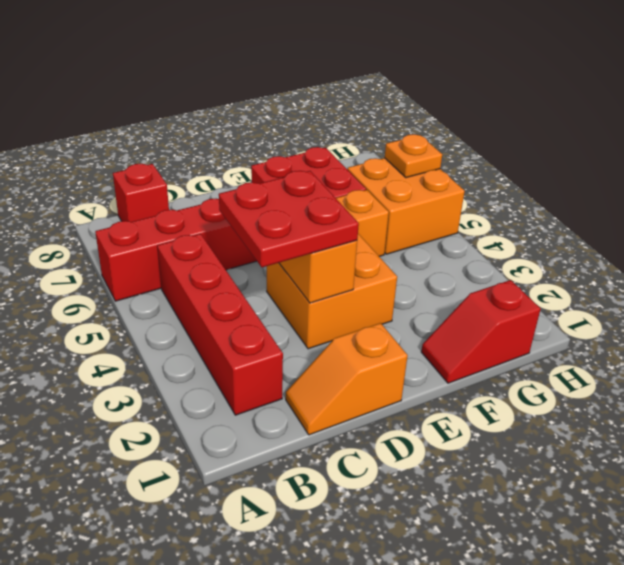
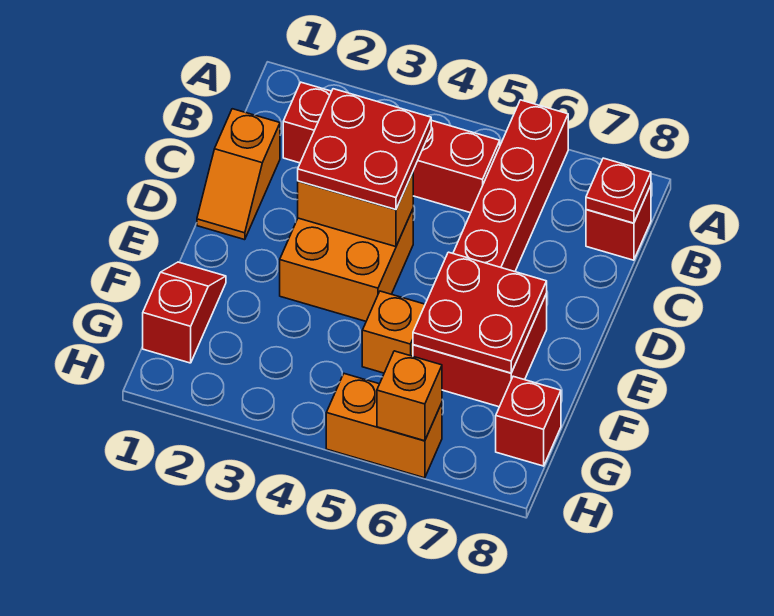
none -> red 1x1 plate [586,158,651,223]
orange 1x2 slope [286,323,408,435] -> orange 1x2 slope turned to [197,109,280,240]
none -> red 2x2 plate [413,252,547,373]
orange 2x2 brick [347,158,465,254] -> orange 1x2 brick [326,374,442,478]
none -> red 1x1 brick [496,376,561,466]
orange 1x1 plate [385,134,442,178] -> orange 1x1 brick [377,351,442,441]

